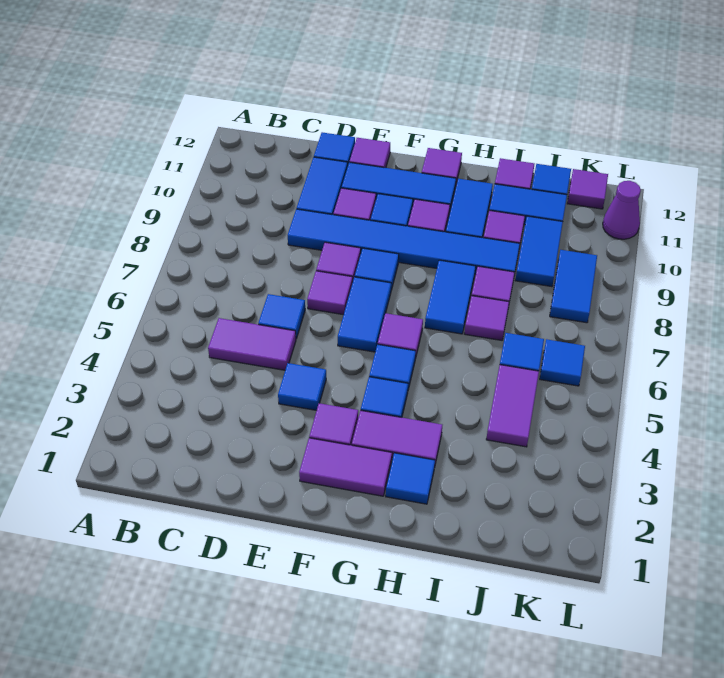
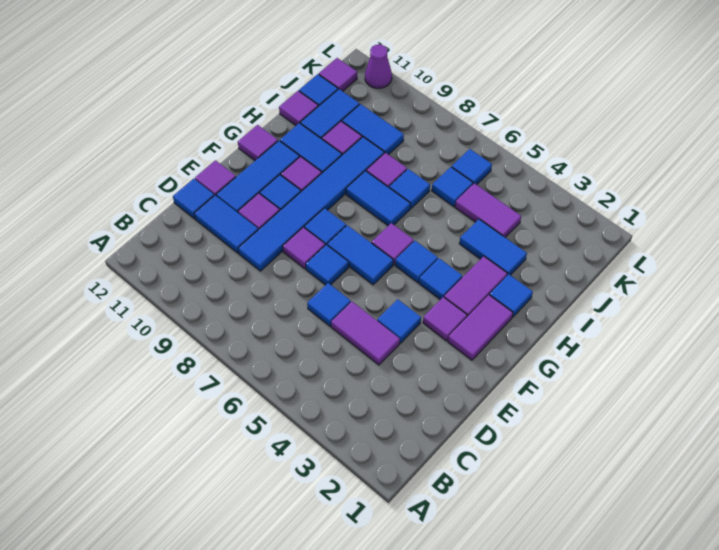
purple 1x2 tile [208,318,296,370] -> purple 1x2 tile turned to [331,302,400,365]
purple 1x1 tile [307,271,353,315] -> blue 1x1 tile [306,245,349,285]
purple 1x1 tile [465,296,509,340] -> blue 1x1 tile [389,169,430,209]
blue 1x2 tile [550,250,597,323] -> blue 1x2 tile moved to [459,219,527,275]

